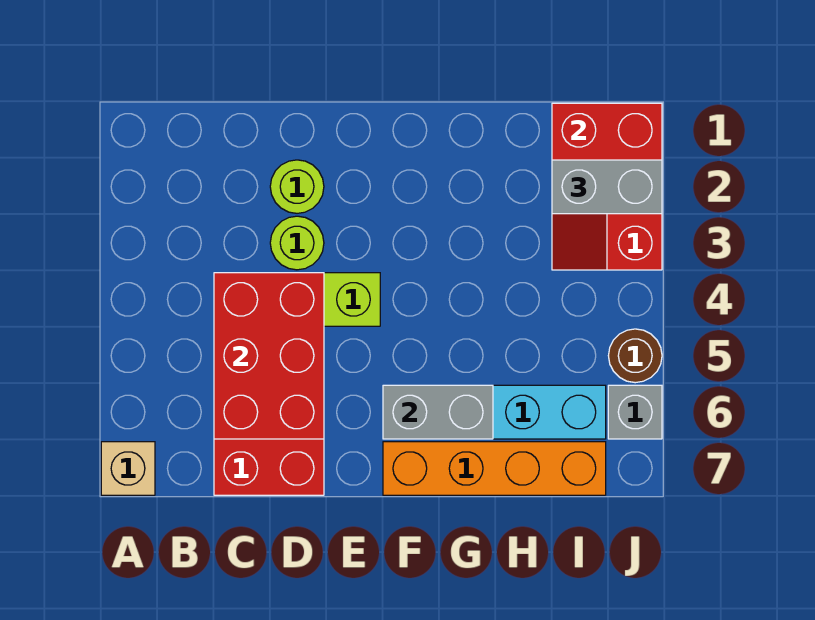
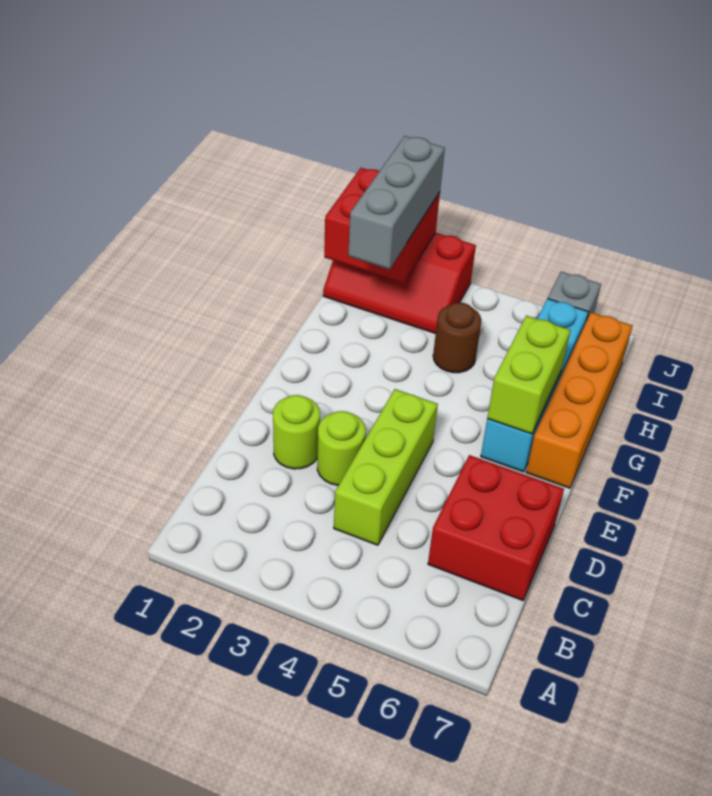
tan 1x1 brick [101,442,155,495] -> none
red 2x3 brick [214,273,324,439] -> none
grey 1x2 brick [383,385,493,439] -> lime 1x2 brick [487,316,571,434]
grey 1x2 brick [552,160,662,214] -> grey 1x3 brick [348,136,445,269]
brown 1x1 round brick [608,329,662,383] -> brown 1x1 round brick moved to [433,303,481,373]

